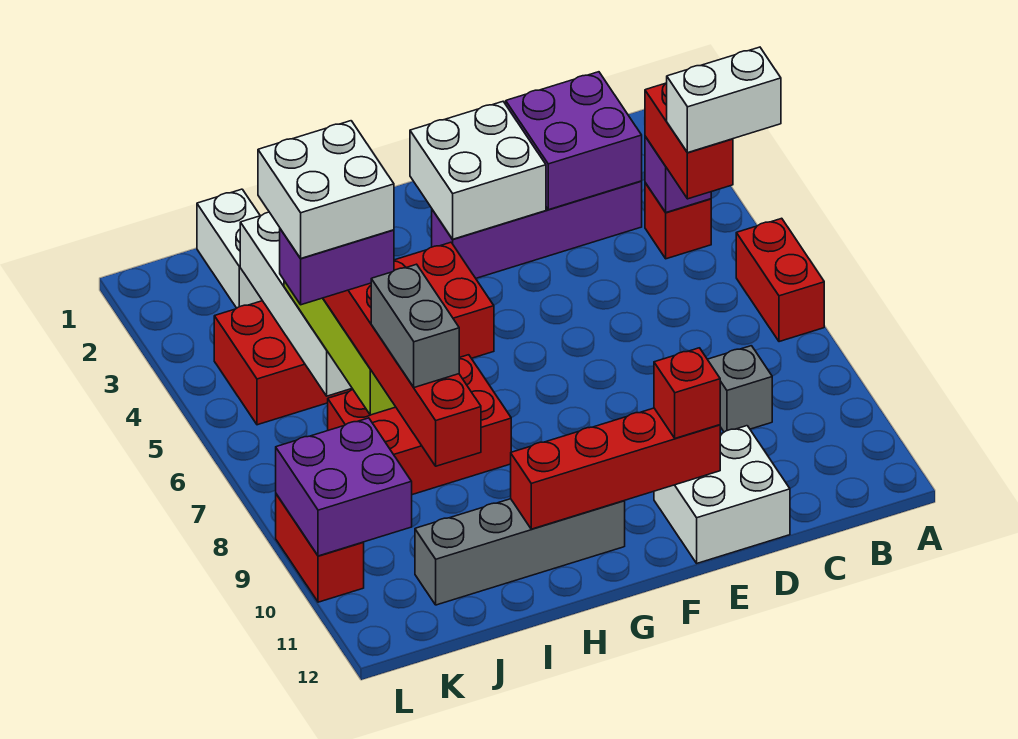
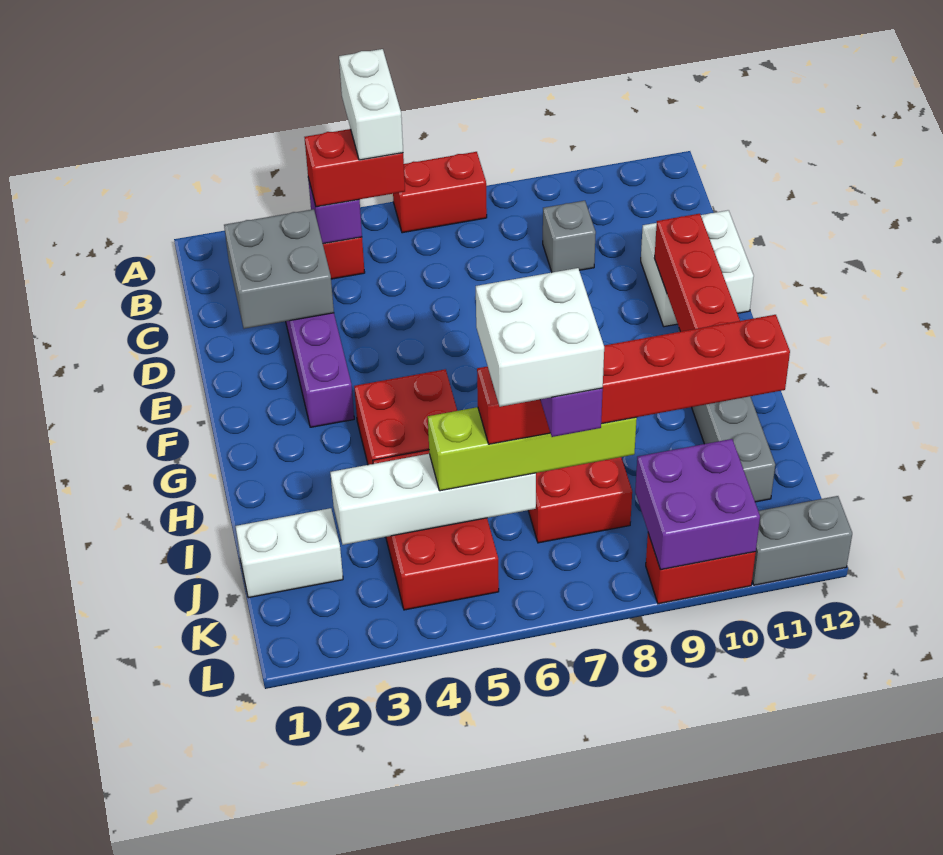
purple 2x2 brick [506,72,642,210] -> grey 2x2 brick [224,209,334,329]
white 2x2 brick [410,102,546,239] -> none
red 1x1 brick [654,348,720,438] -> none
grey 1x2 brick [371,264,459,387] -> grey 1x2 brick moved to [752,496,852,585]

